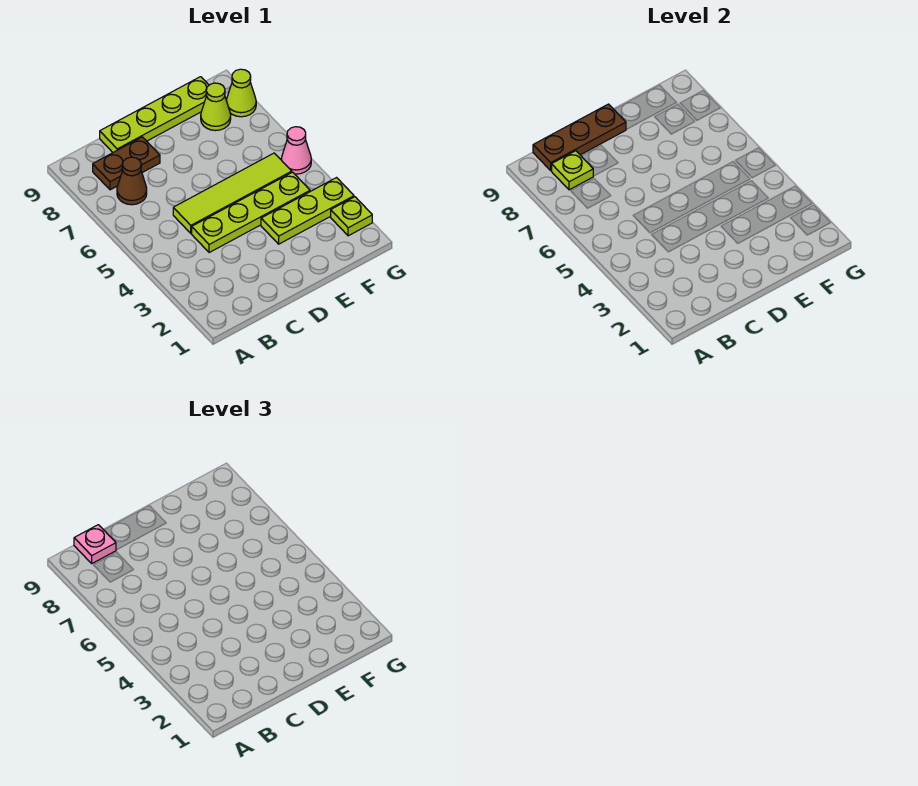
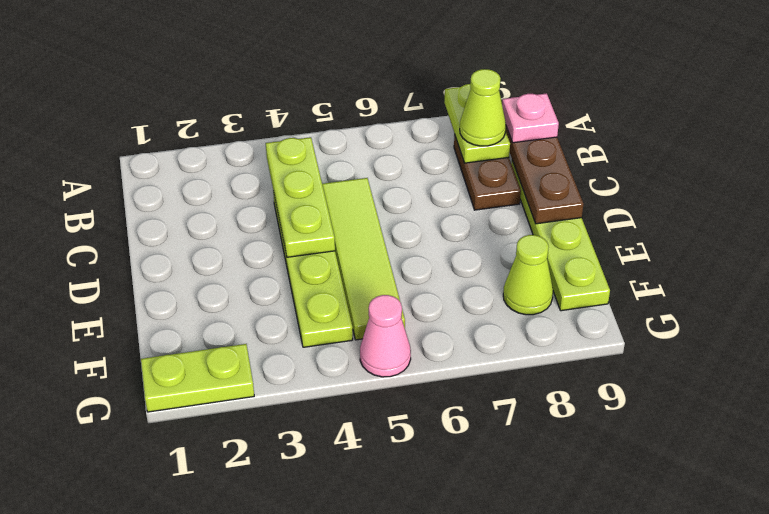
brown 1x1 cone [117,157,147,205] -> none
lime 1x1 plate [552,151,593,190] -> lime 1x2 plate [444,84,510,163]
lime 1x3 plate [261,178,354,244] -> lime 1x3 plate moved to [266,137,335,257]
lime 1x1 plate [331,197,372,236] -> lime 1x2 plate [141,344,254,412]
lime 1x1 cone [226,69,256,117] -> lime 1x1 cone moved to [460,69,506,146]

